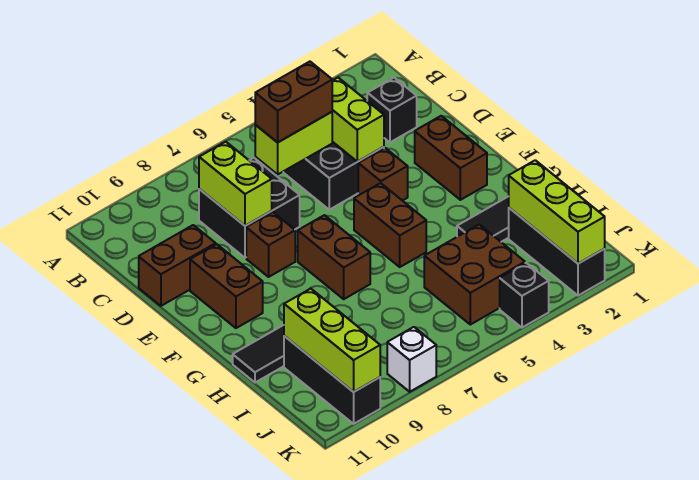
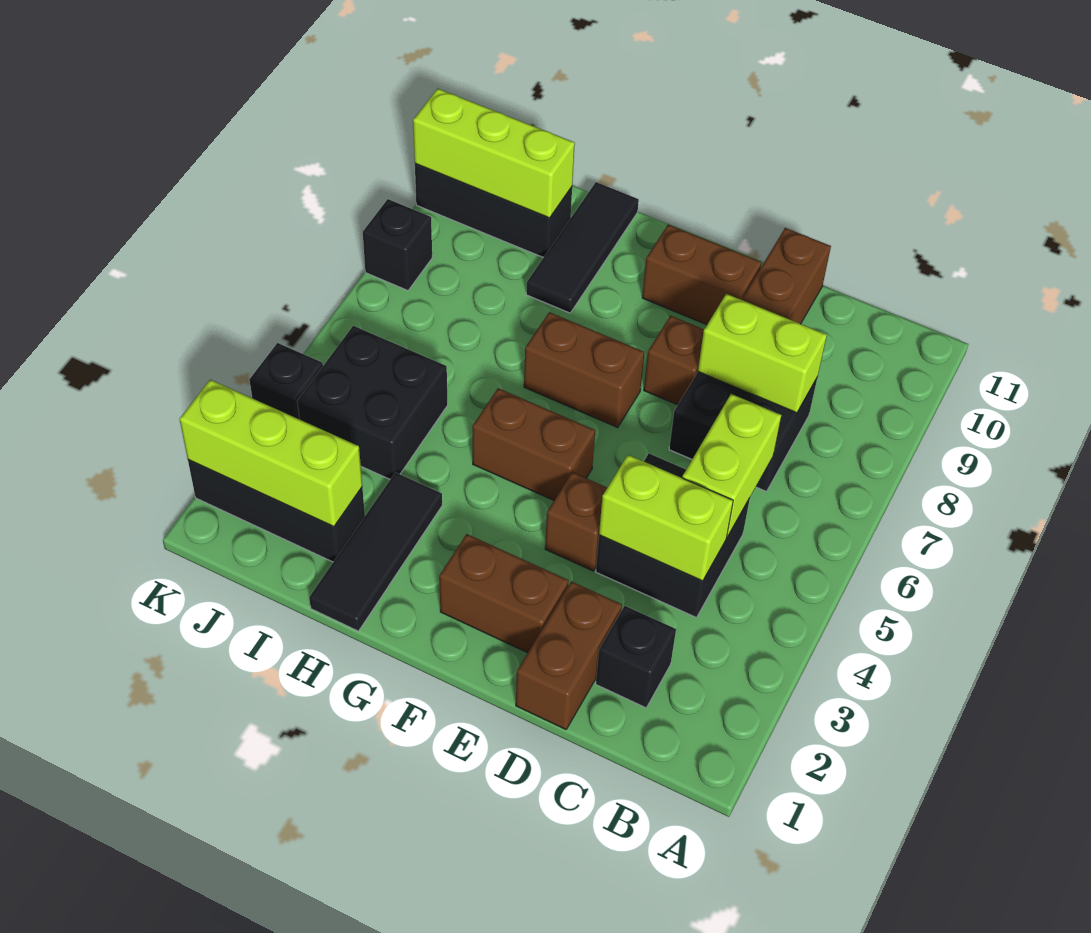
brown 1x2 brick [255,62,332,142] -> brown 1x2 brick moved to [516,581,622,729]
brown 2x2 brick [424,225,525,325] -> black 2x2 brick [297,326,448,479]
white 1x1 brick [387,327,436,392] -> black 1x1 brick [363,199,432,290]

